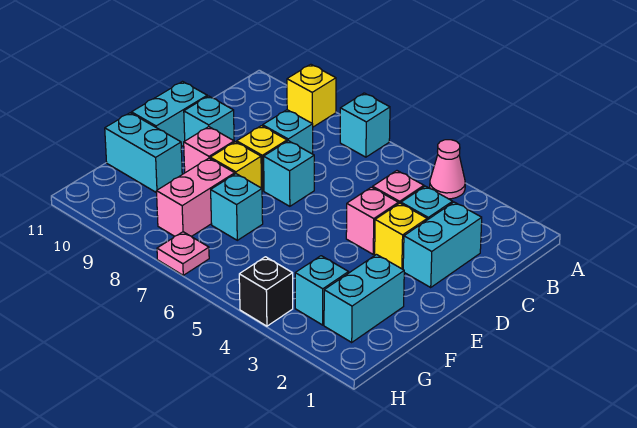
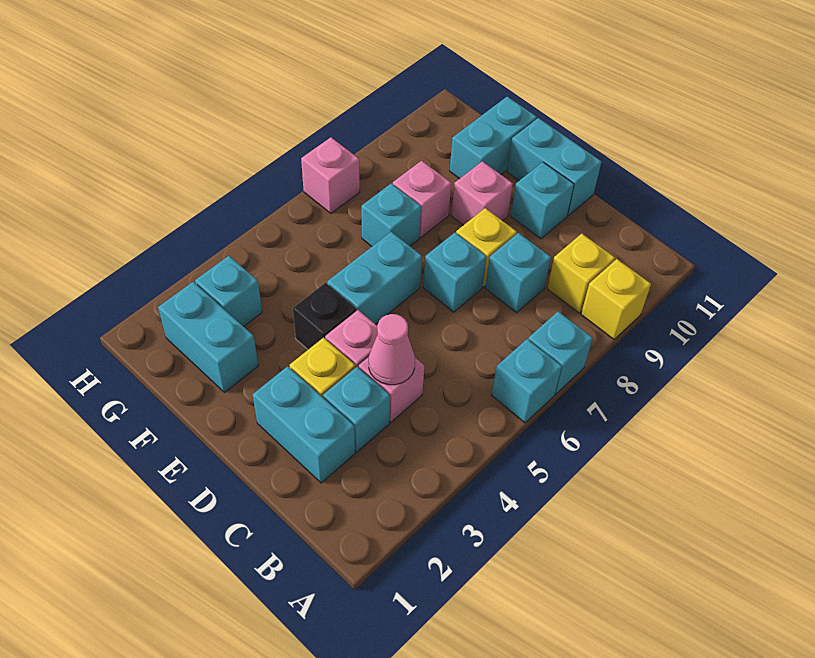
pink 1x1 cone [430,140,465,199] -> pink 1x1 cone moved to [369,314,415,385]
none -> cyan 1x1 brick [492,339,562,423]
none -> cyan 1x2 brick [327,232,422,324]
yellow 1x1 brick [210,142,262,188] -> yellow 1x1 brick moved to [547,234,615,313]
pink 1x2 brick [157,158,235,237] -> pink 1x1 brick [393,161,451,238]
black 1x1 brick [239,257,293,326] -> black 1x1 brick moved to [293,283,357,349]
pink 1x1 plate [157,232,209,275] -> pink 1x1 brick [301,137,360,213]

